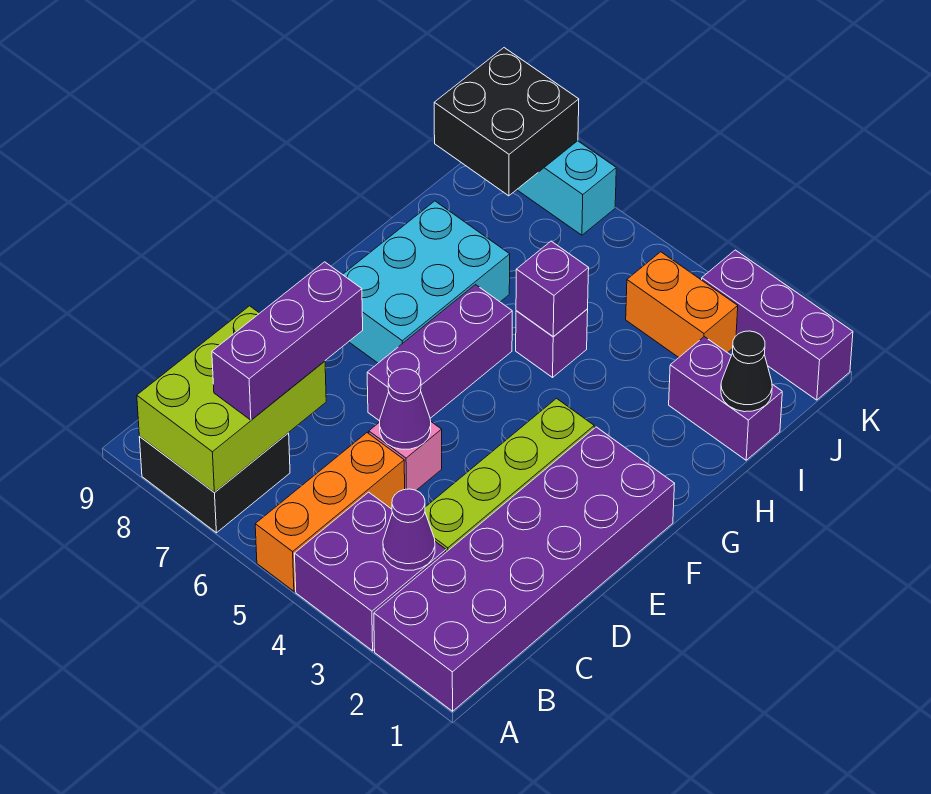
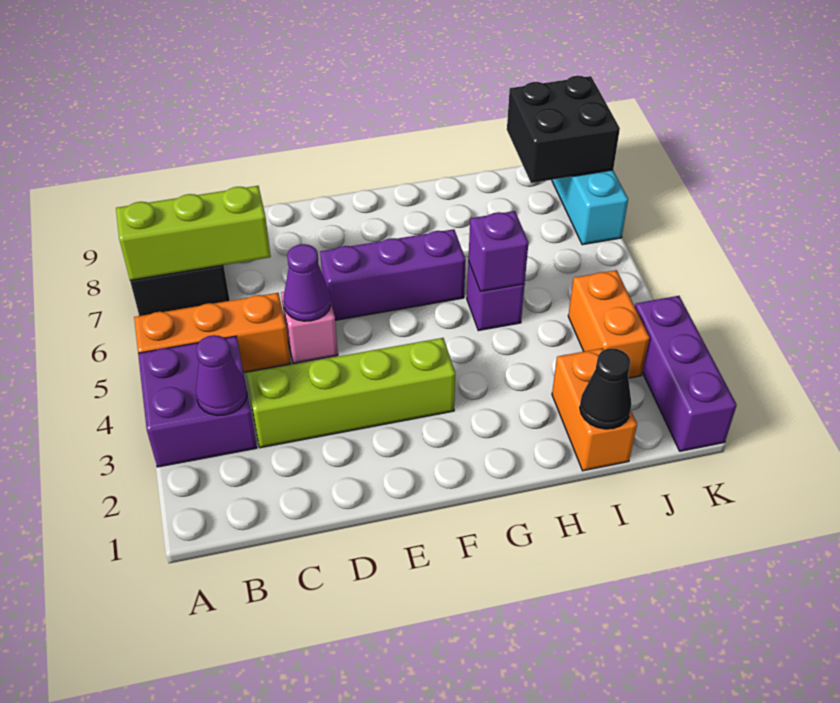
purple 2x6 brick [374,427,675,711] -> none
lime 2x3 brick [137,306,326,493] -> lime 1x3 brick [116,186,271,280]
purple 1x3 brick [212,262,363,420] -> none
cyan 2x3 brick [343,201,510,363] -> none
purple 1x2 brick [669,337,782,460] -> orange 1x2 brick [552,348,637,471]

